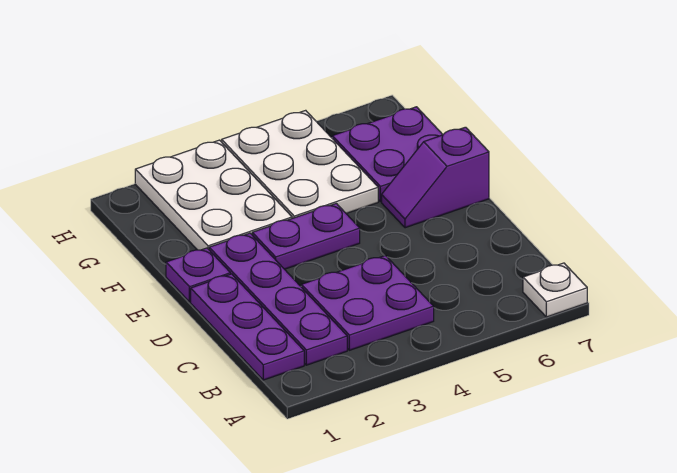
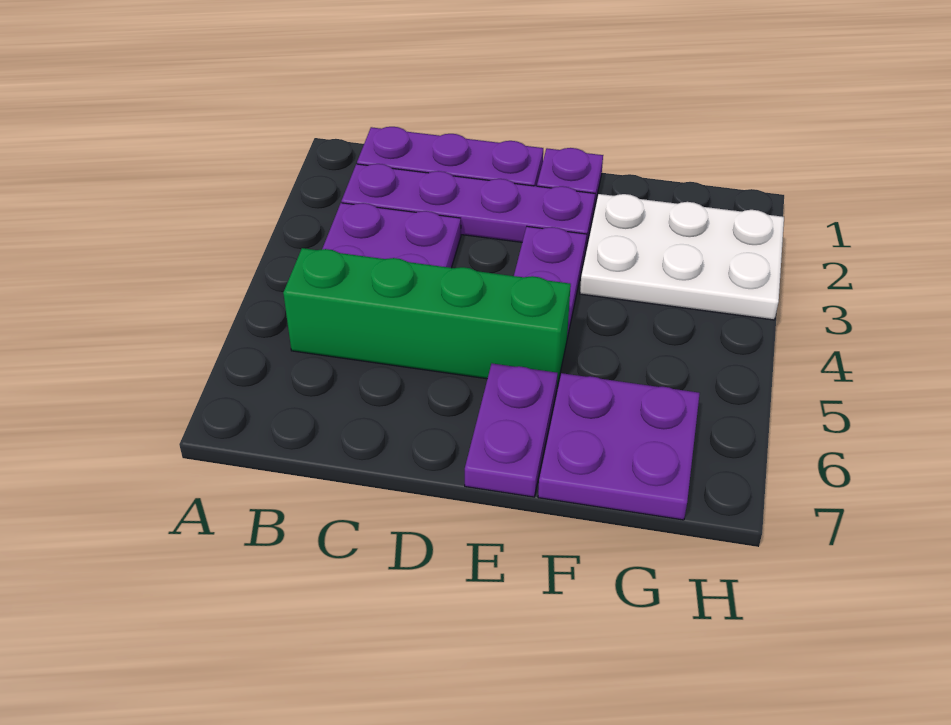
white 1x1 plate [523,263,587,317] -> none
none -> green 1x4 brick [283,248,571,386]
purple 1x2 slope [382,127,489,228] -> purple 1x2 plate [465,363,558,497]
white 2x3 plate [222,110,378,218] -> none

